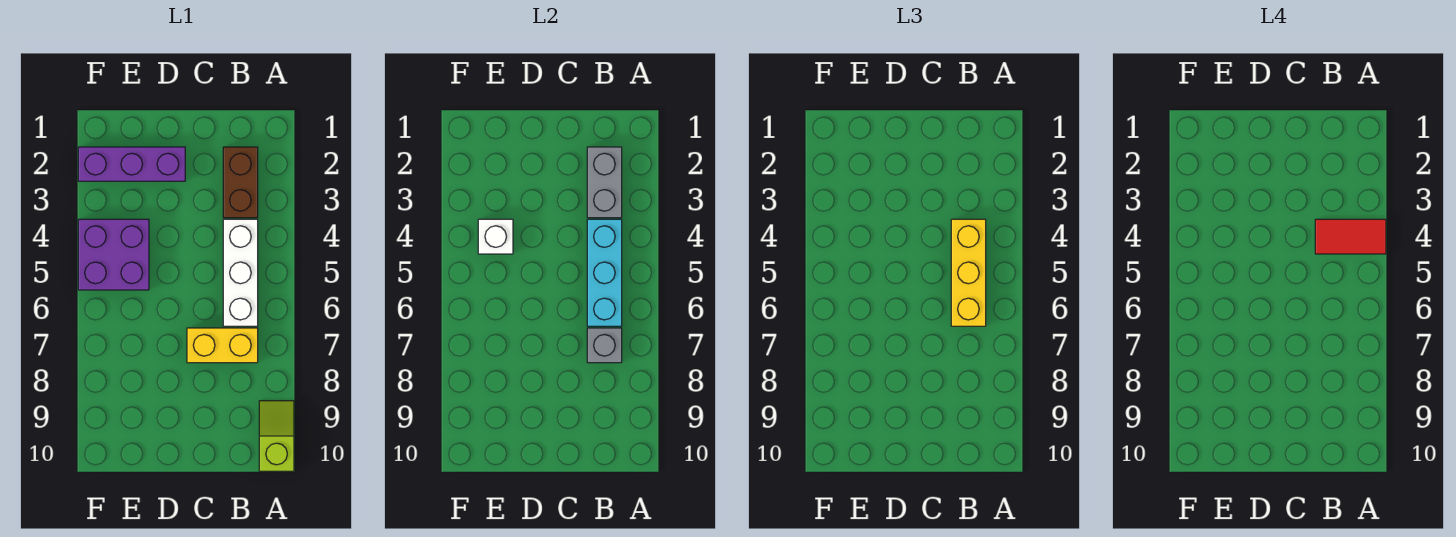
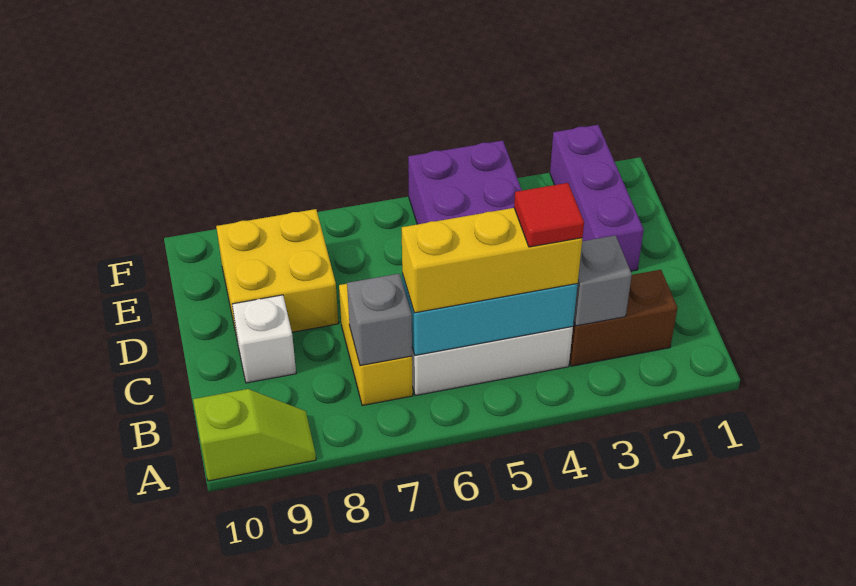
red 1x2 tile [1315,219,1386,254] -> red 1x1 tile [514,183,584,247]
grey 1x2 brick [587,147,622,218] -> grey 1x1 brick [574,235,632,326]
none -> yellow 2x2 brick [216,209,338,337]
white 1x1 brick [478,219,513,254] -> white 1x1 brick moved to [232,295,296,383]

